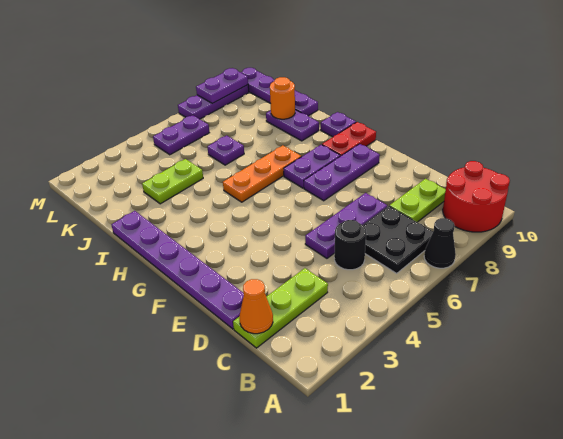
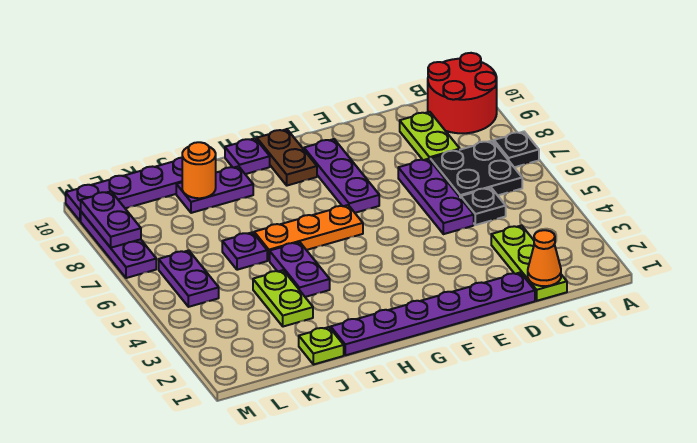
black 1x1 cone [424,218,456,268] -> black 1x1 plate [494,132,539,167]
black 1x1 round brick [334,220,366,270] -> black 1x1 plate [461,188,506,225]
purple 1x2 plate [284,145,340,188] -> purple 1x2 plate moved to [270,242,330,297]
red 1x2 plate [322,122,376,156] -> brown 1x2 plate [257,129,317,186]
orange 1x3 plate [223,145,301,202] -> orange 1x3 plate turned to [254,205,363,261]
none -> lime 1x1 plate [299,327,344,365]

